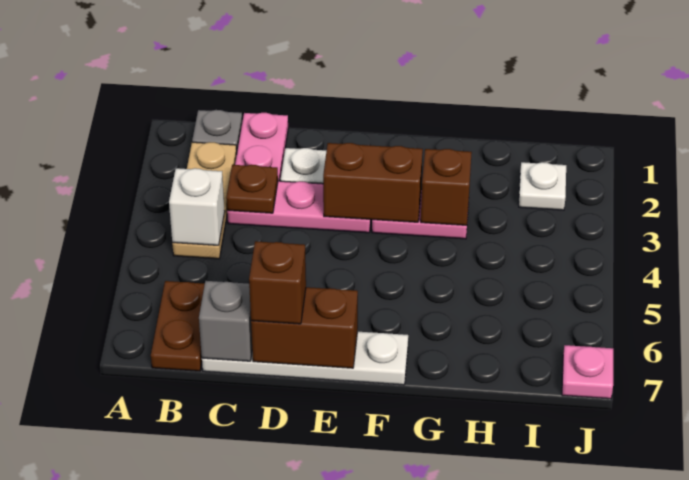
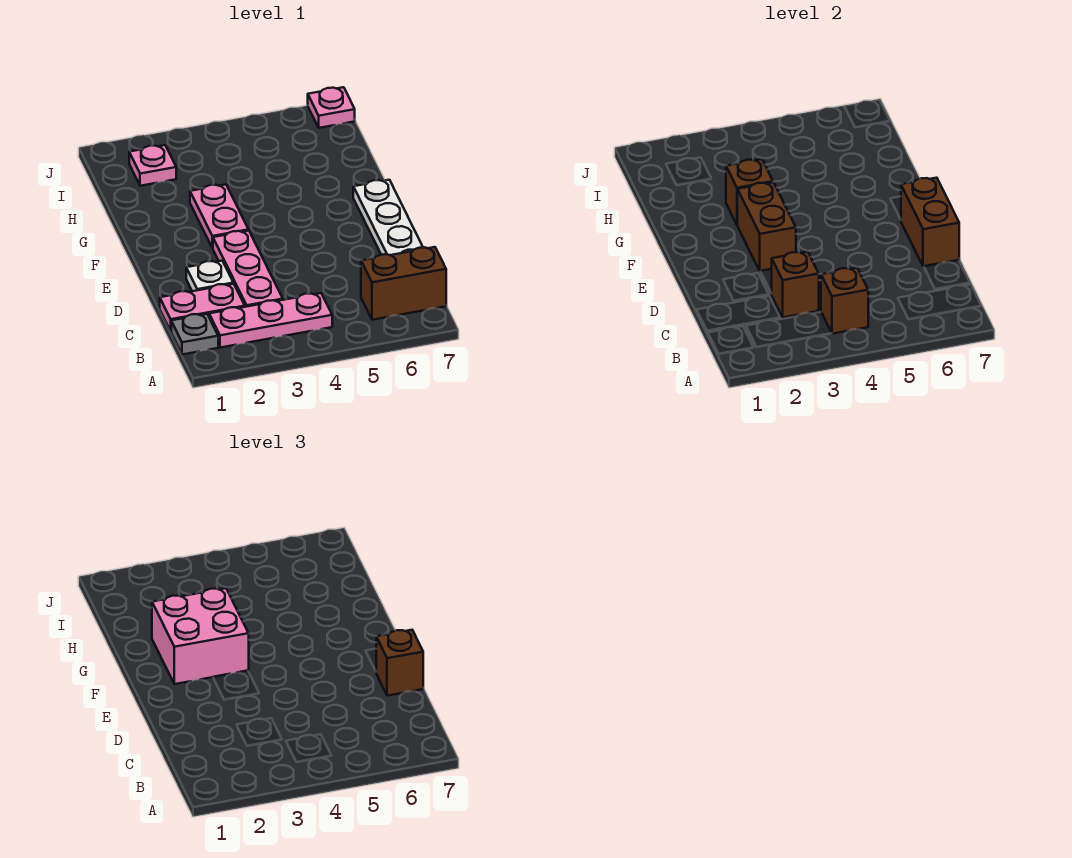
tan 1x3 plate [172,142,237,259] -> pink 1x3 plate [209,293,332,348]
white 1x1 brick [169,168,225,245] -> brown 1x1 brick [821,268,868,334]
brown 1x2 plate [151,281,205,371] -> brown 1x2 brick [361,247,446,320]
brown 1x1 plate [226,165,278,213] -> brown 1x1 brick [772,252,819,317]
grey 1x1 brick [199,281,252,361] -> none
none -> pink 2x2 brick [152,588,249,684]
white 1x1 plate [519,162,566,210] -> pink 1x1 plate [129,145,176,186]

